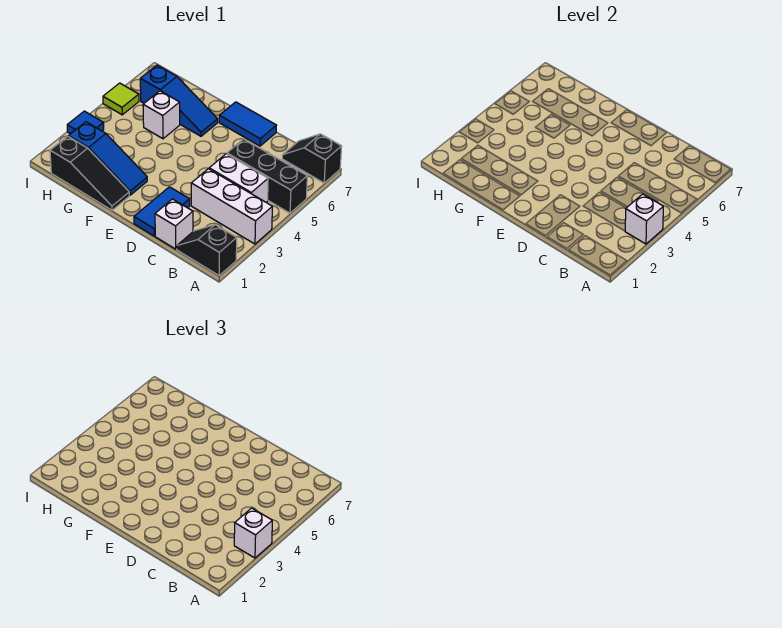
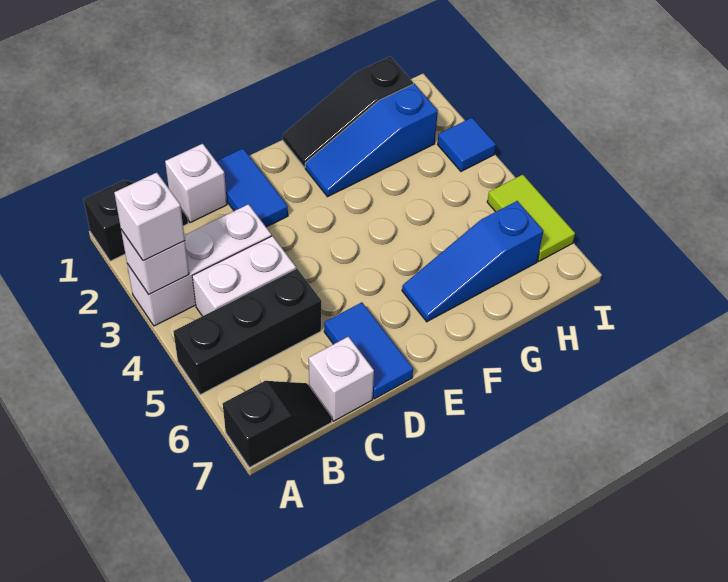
blue 1x2 tile [219,102,277,146] -> blue 1x2 tile turned to [324,302,413,399]
white 1x1 brick [143,91,180,139] -> white 1x1 brick moved to [309,337,374,421]
lime 1x1 tile [103,83,139,115] -> lime 1x2 tile [487,175,575,261]

